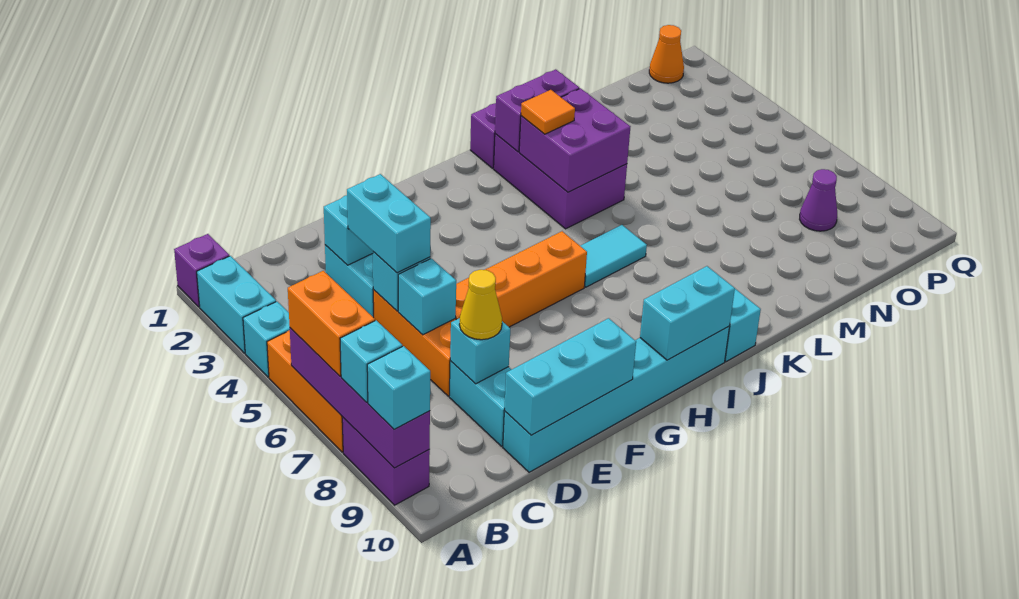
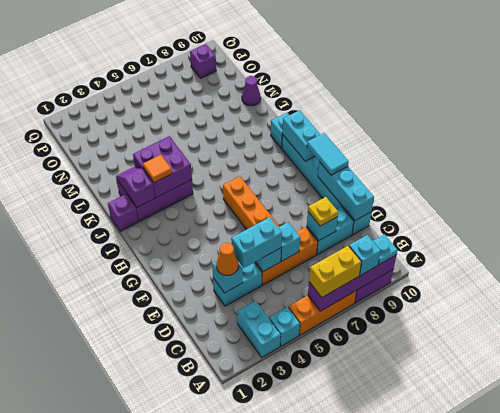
purple 1x1 brick [174,234,229,307] -> purple 1x1 brick moved to [190,44,216,78]
cyan 1x2 brick [197,256,276,353] -> cyan 1x2 brick turned to [237,301,281,357]
orange 1x2 brick [288,271,375,376] -> yellow 1x2 brick [309,246,361,297]
cyan 1x1 brick [367,346,430,430] -> cyan 1x1 plate [373,234,398,265]
yellow 1x1 cone [459,270,502,340] -> yellow 1x1 plate [308,197,338,226]
cyan 1x2 tile [581,225,647,287] -> cyan 1x2 tile moved to [307,133,349,175]
purple 1x2 brick [495,69,579,152] -> purple 1x2 slope [116,167,155,207]
purple 1x1 cone [800,169,837,231] -> purple 1x1 cone moved to [242,76,261,106]
orange 1x1 cone [649,25,684,83] -> orange 1x1 cone moved to [216,243,238,275]

